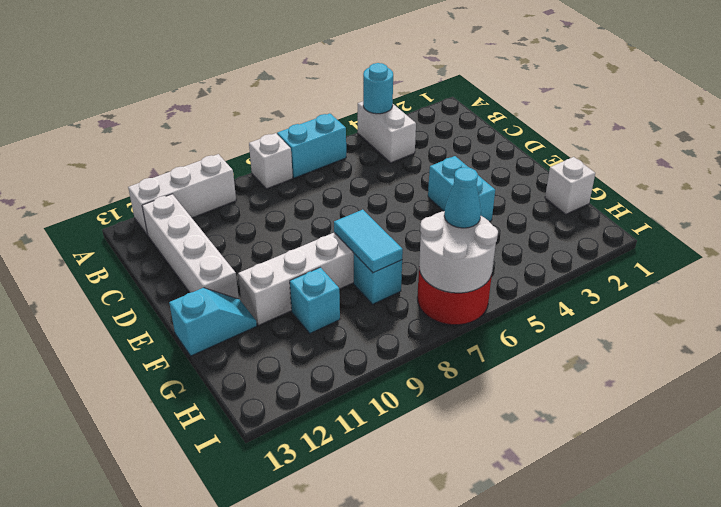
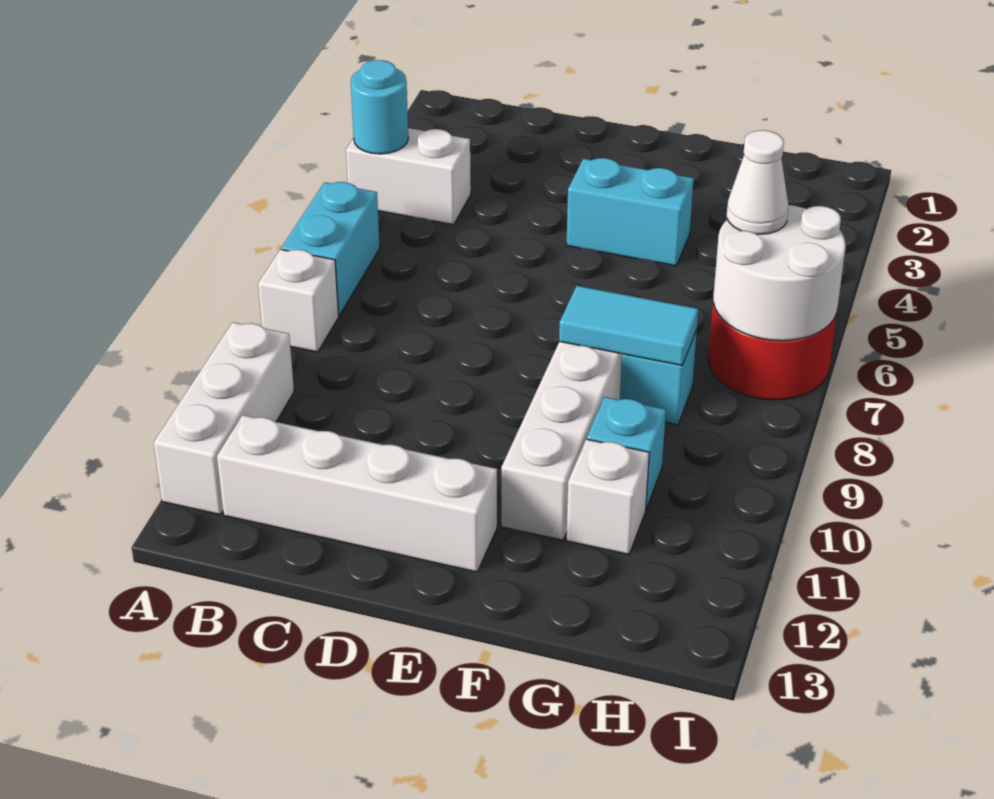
cyan 1x2 slope [169,288,257,356] -> none
white 1x1 brick [545,157,595,214] -> white 1x1 brick moved to [566,439,649,555]
cyan 1x1 cone [444,167,481,228] -> white 1x1 cone [726,130,788,234]

